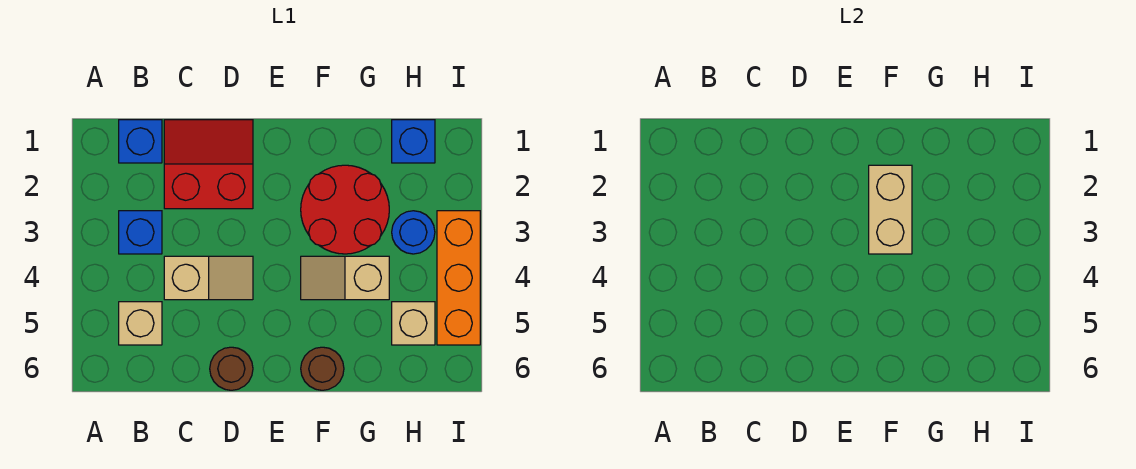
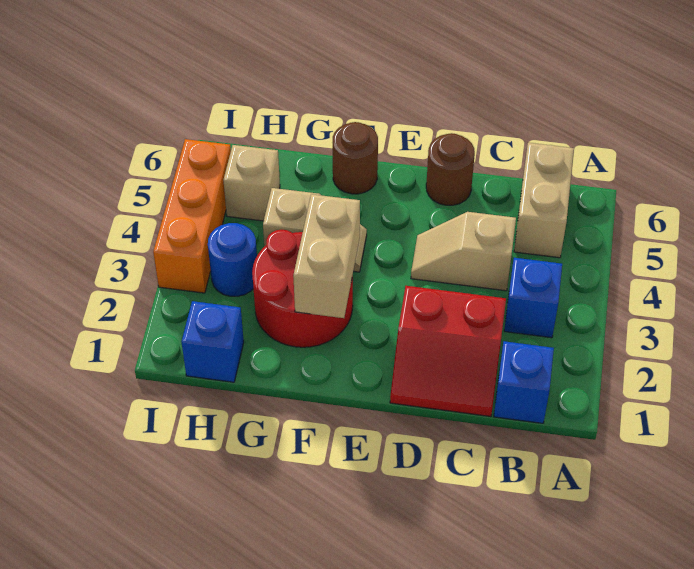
tan 1x1 brick [119,302,162,345] -> tan 1x2 brick [514,143,574,258]

